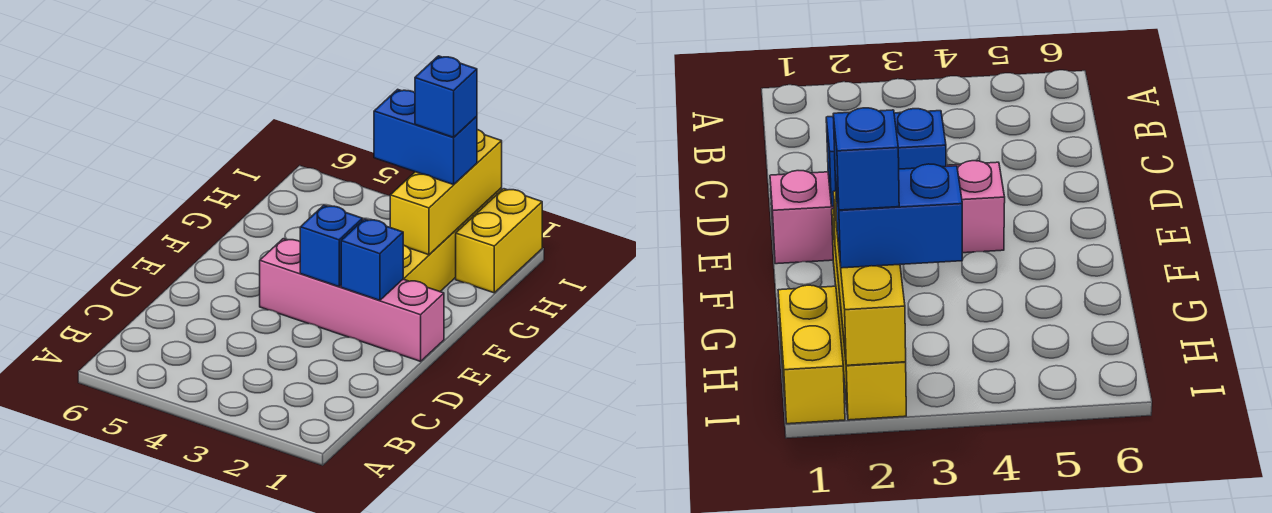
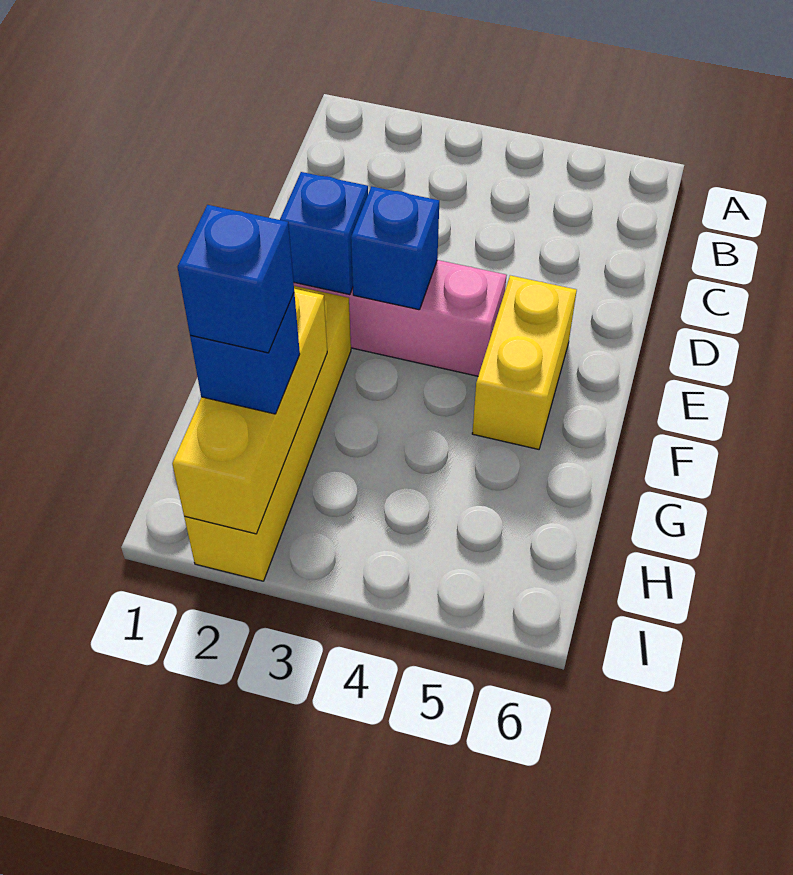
yellow 1x2 brick [456,189,542,293] -> yellow 1x2 brick moved to [472,275,577,449]
blue 1x2 brick [374,89,477,185] -> blue 1x1 brick [190,293,300,414]

